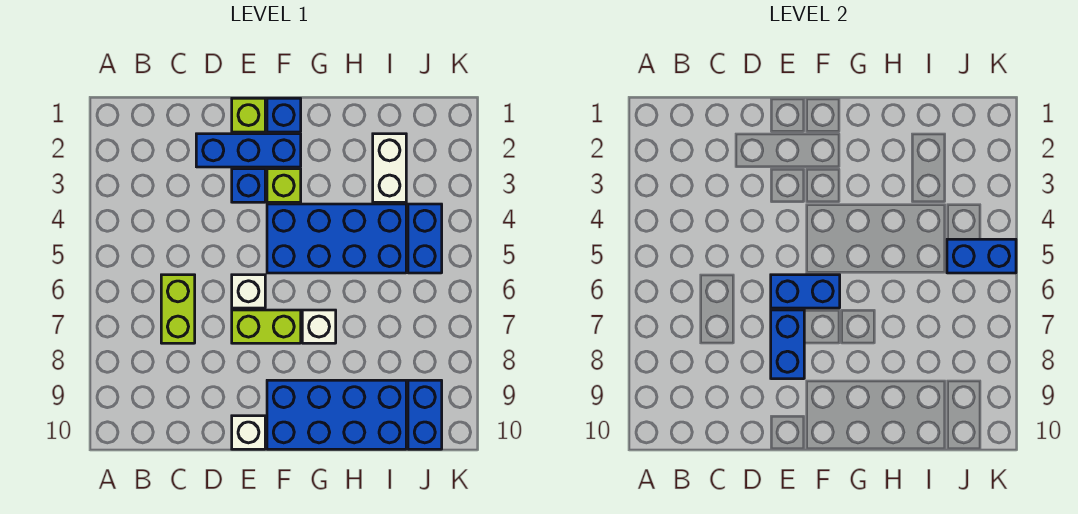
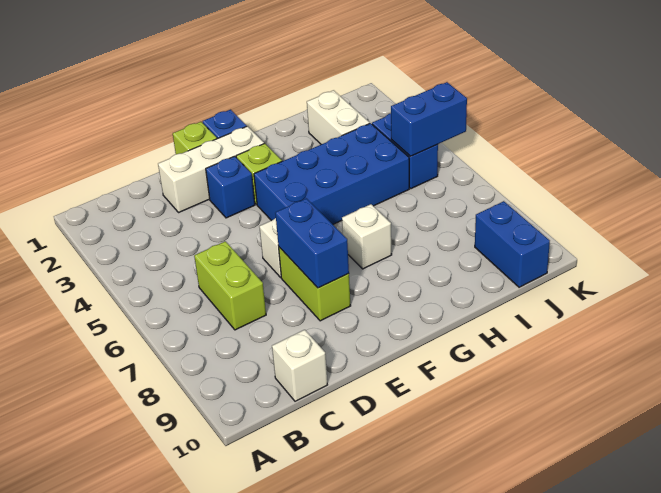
blue 1x3 brick [196,134,301,167] -> white 1x3 brick [158,126,264,213]
blue 1x2 brick [771,275,840,308] -> none
lime 1x2 brick [232,310,301,343] -> lime 1x2 brick turned to [279,247,351,321]
white 1x1 brick [232,416,265,449] -> white 1x1 brick moved to [272,330,327,401]
blue 2x4 brick [267,380,406,449] -> none

